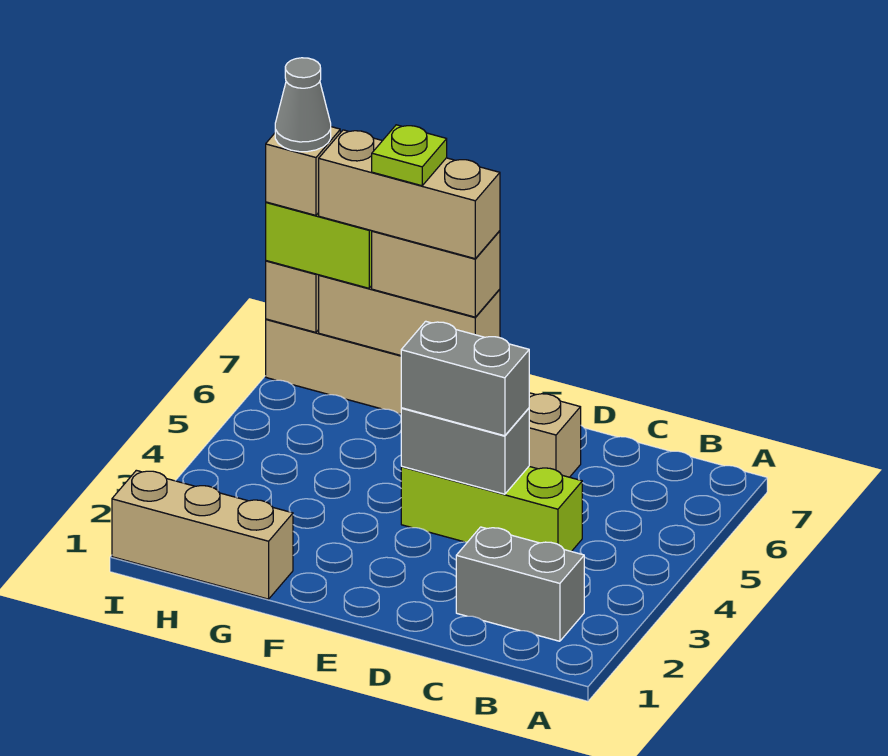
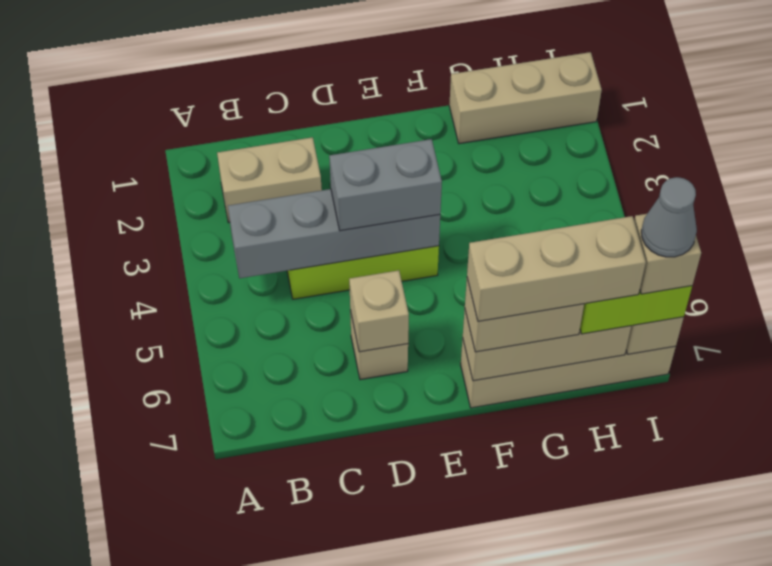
grey 1x2 brick [456,527,584,641] -> tan 1x2 brick [217,137,322,223]
grey 1x2 brick [401,408,529,494] -> grey 1x4 brick [228,189,440,278]
none -> tan 1x1 brick [349,270,409,352]
lime 1x1 plate [372,125,447,186] -> none

